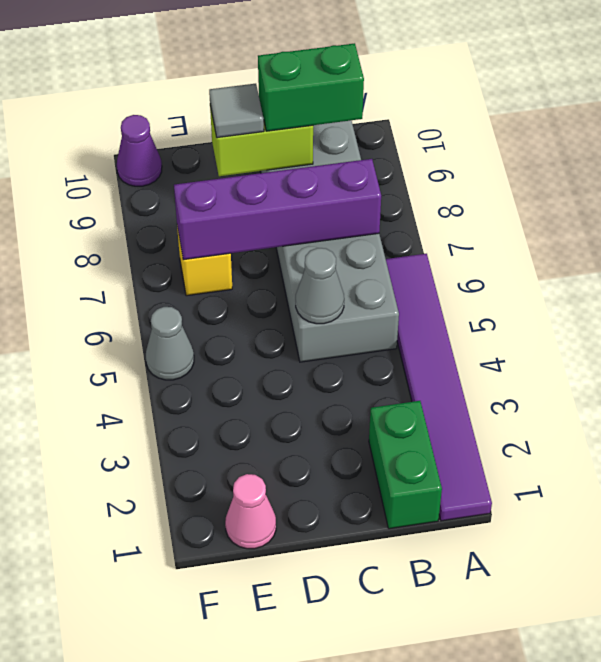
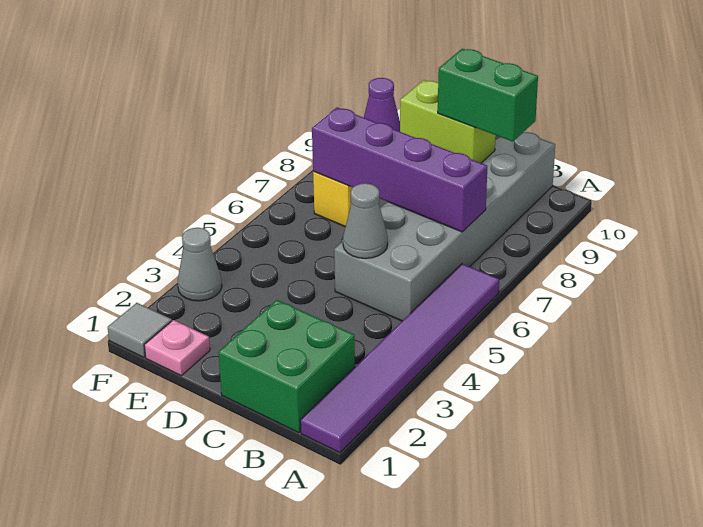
green 1x2 brick [369,401,442,529] -> green 2x2 brick [218,300,355,433]
grey 1x1 tile [209,84,264,138] -> grey 1x1 tile moved to [108,303,172,357]
pink 1x1 cone [225,474,276,549] -> pink 1x1 plate [144,320,210,376]
grey 1x1 cone [146,307,194,380] -> grey 1x1 cone moved to [178,228,222,301]

